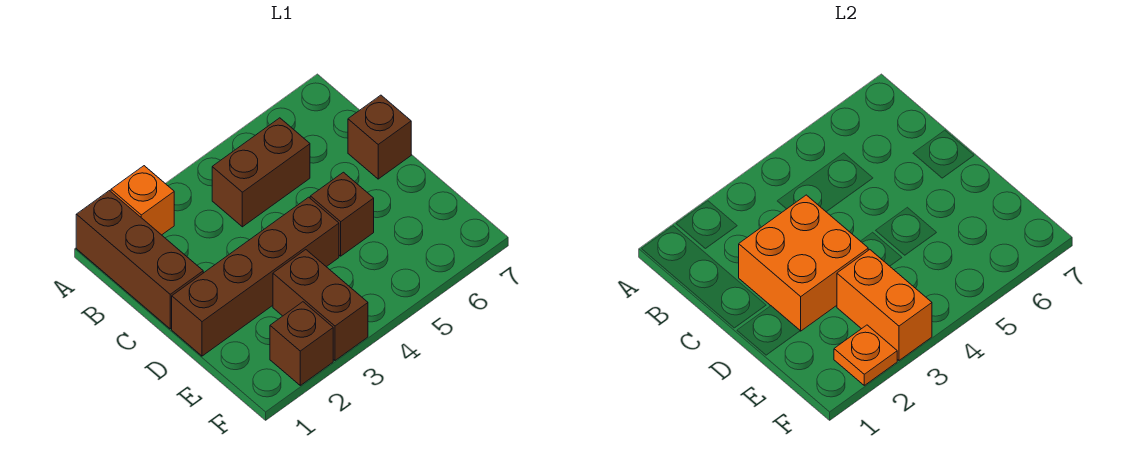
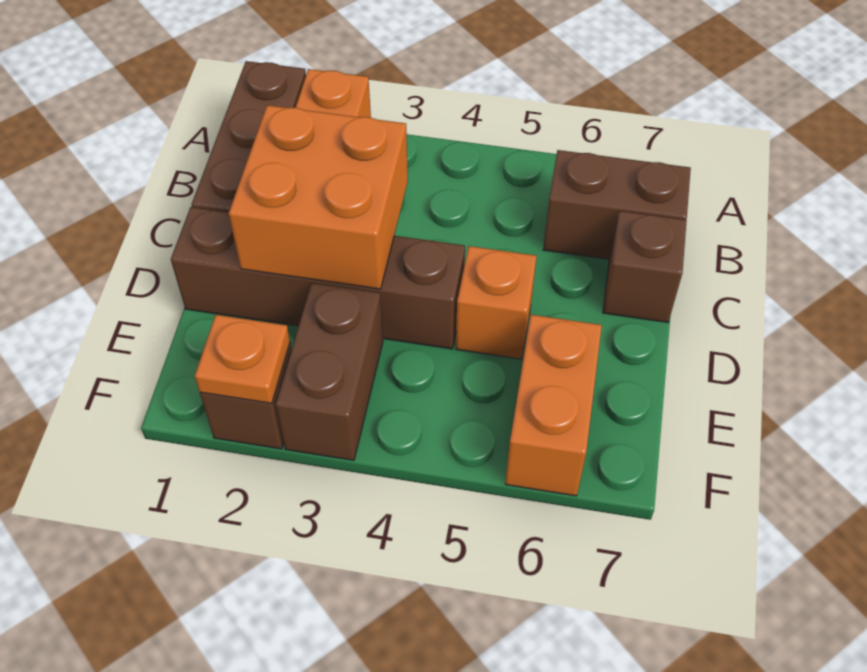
brown 1x2 brick [212,118,310,227] -> brown 1x2 brick moved to [543,150,691,259]
brown 1x1 brick [310,172,374,256] -> orange 1x1 brick [456,246,536,359]
orange 1x2 brick [837,250,932,360] -> orange 1x2 brick moved to [505,315,602,496]

